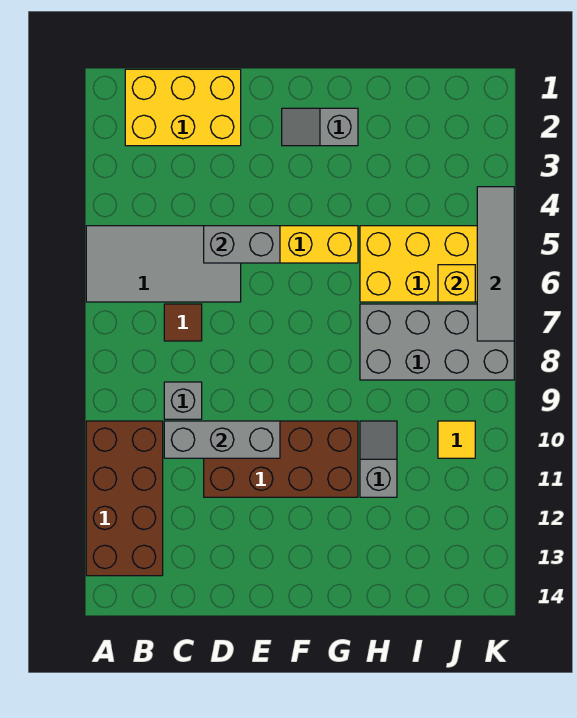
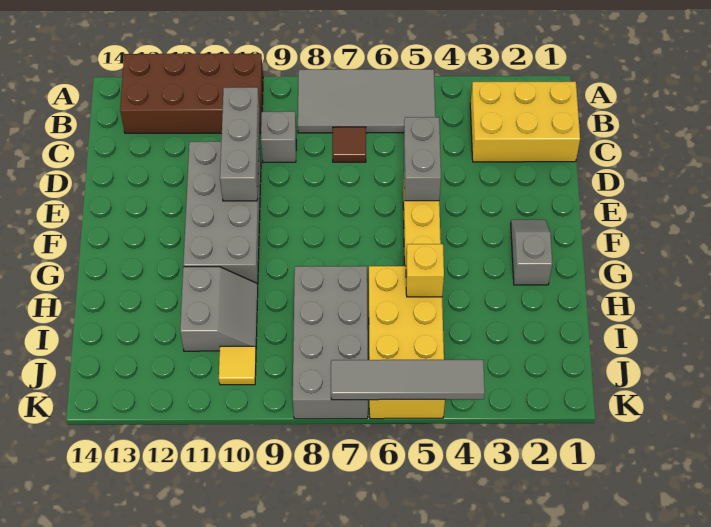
grey 2x4 tile [86,226,241,302] -> grey 2x4 tile turned to [298,69,435,133]
yellow 2x3 brick [125,69,241,146] -> yellow 2x3 brick turned to [470,82,580,162]
brown 2x4 brick [204,421,358,497] -> grey 2x4 brick [183,141,261,285]
grey 1x2 slope [360,421,397,497] -> grey 2x2 slope [180,267,258,351]
yellow 1x1 brick [438,265,475,302] -> yellow 1x1 brick moved to [406,244,444,297]

